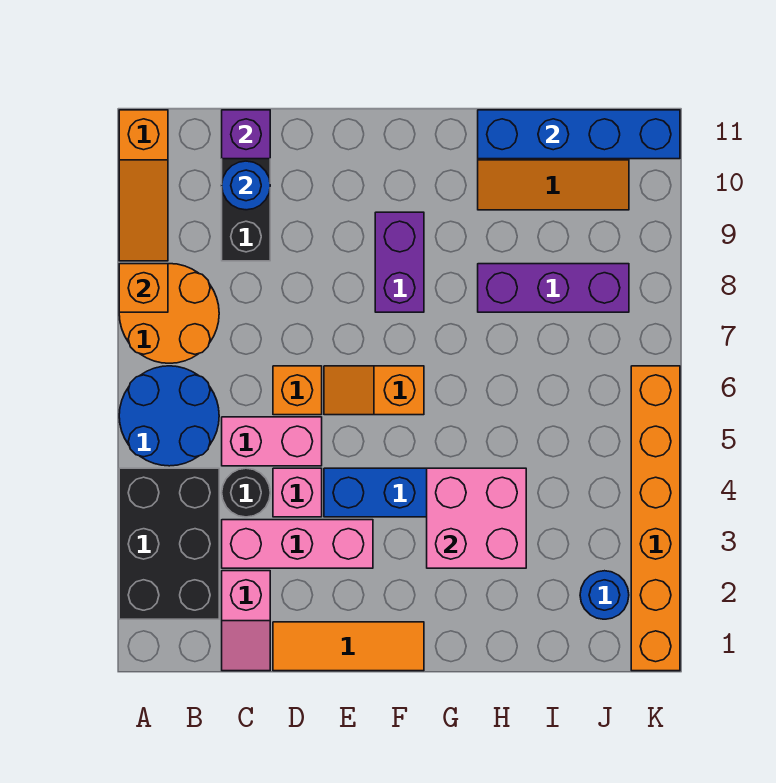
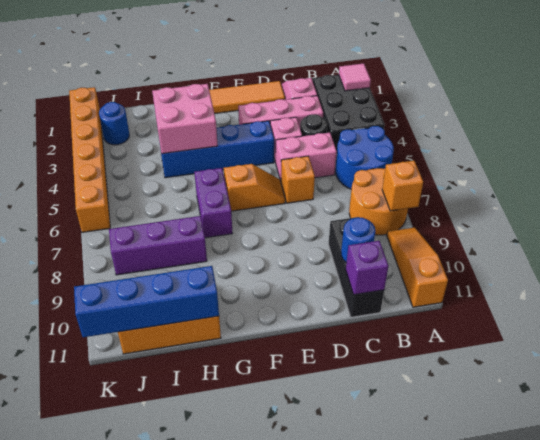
none -> pink 1x1 tile [339,63,371,91]
purple 1x2 brick [375,212,424,312] -> purple 1x2 brick moved to [194,168,232,238]

